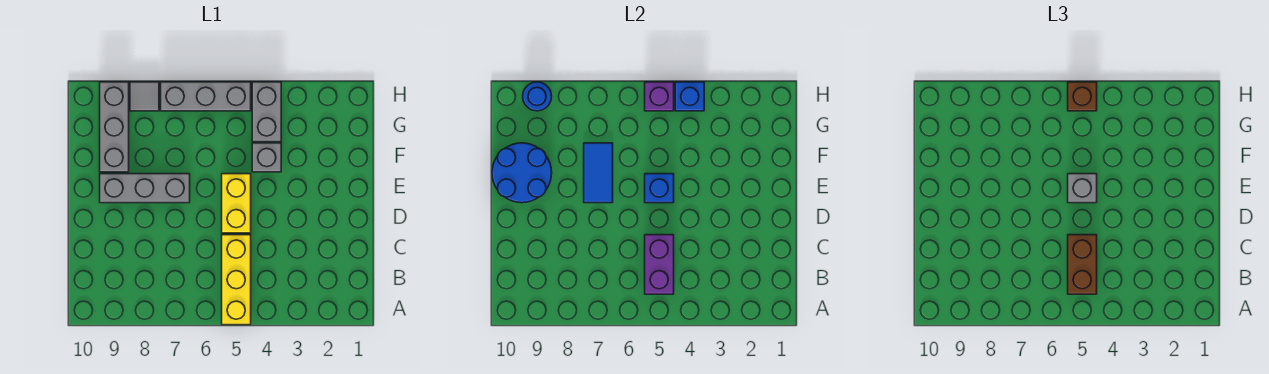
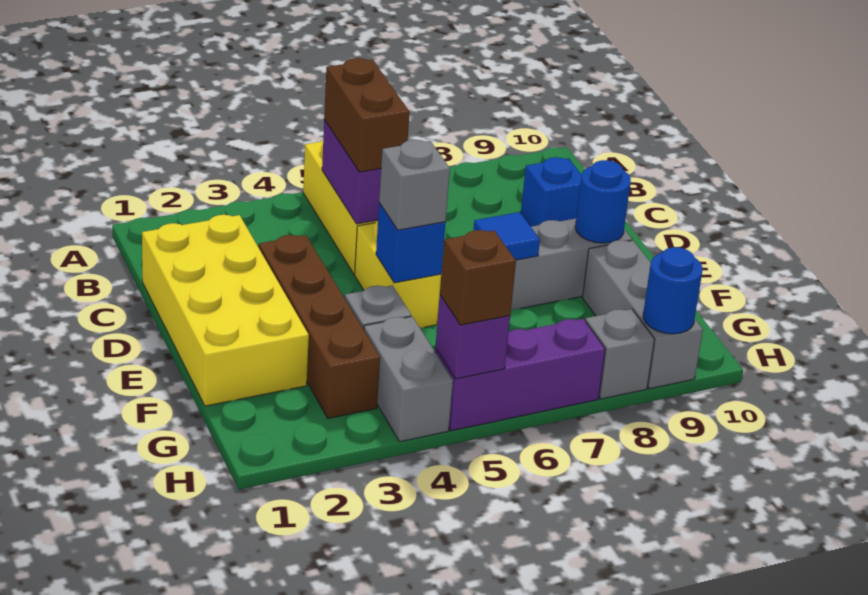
none -> yellow 2x4 brick [142,215,309,406]
none -> brown 1x4 brick [259,235,380,418]
blue 1x2 tile [584,143,613,203] -> blue 1x1 tile [474,212,540,260]
blue 2x2 round brick [492,143,552,203] -> blue 1x1 round brick [575,160,631,243]
blue 1x1 brick [675,82,704,111] -> blue 1x1 brick moved to [521,157,582,227]
grey 1x3 brick [161,82,251,111] -> purple 1x3 brick [435,319,605,431]
grey 1x1 tile [130,82,159,111] -> grey 1x1 brick [585,309,655,399]

